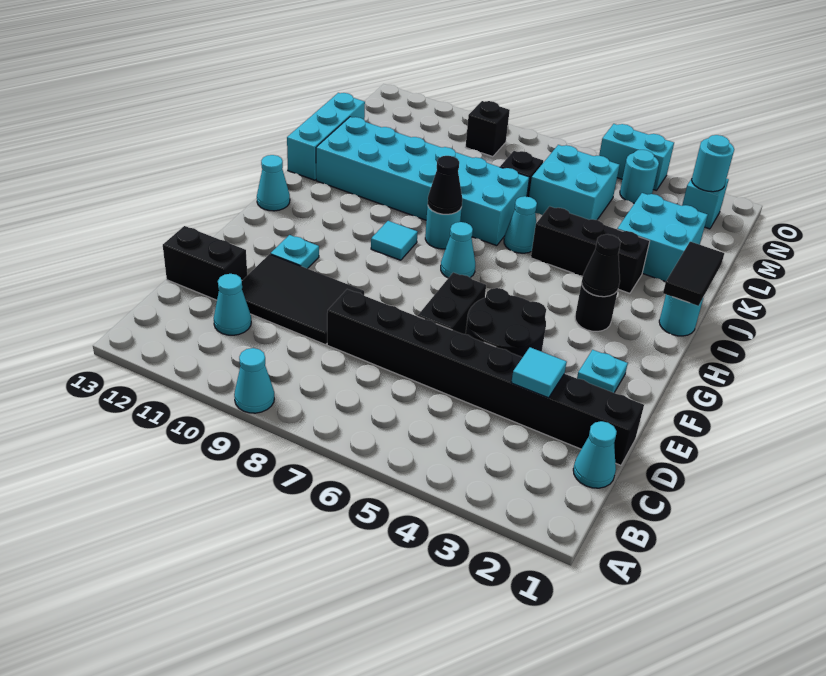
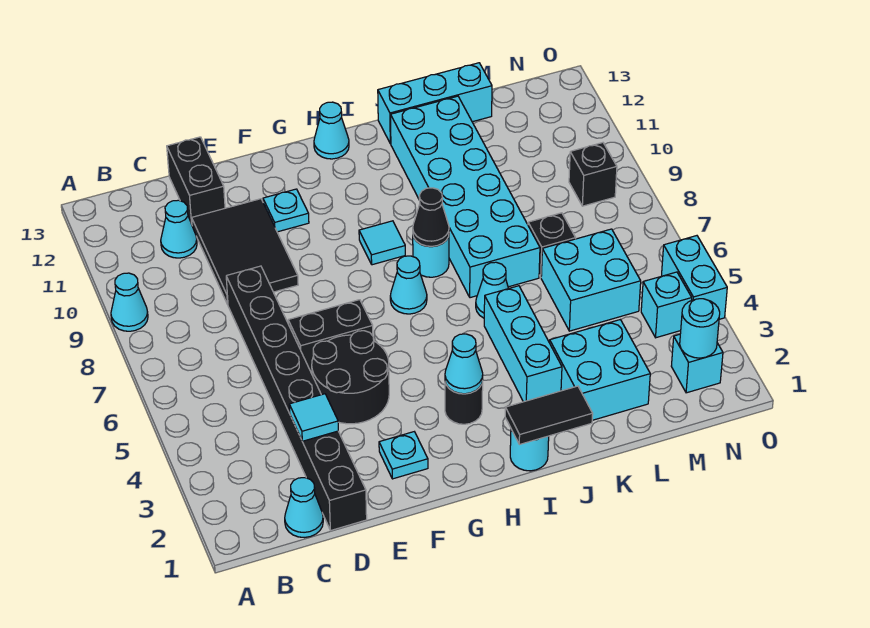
black 1x1 cone [582,234,621,297] -> cyan 1x1 cone [445,334,483,394]
black 1x3 brick [531,206,650,293] -> cyan 1x3 brick [484,286,562,402]
cyan 1x1 round brick [620,150,659,203] -> cyan 1x1 brick [641,272,692,338]

